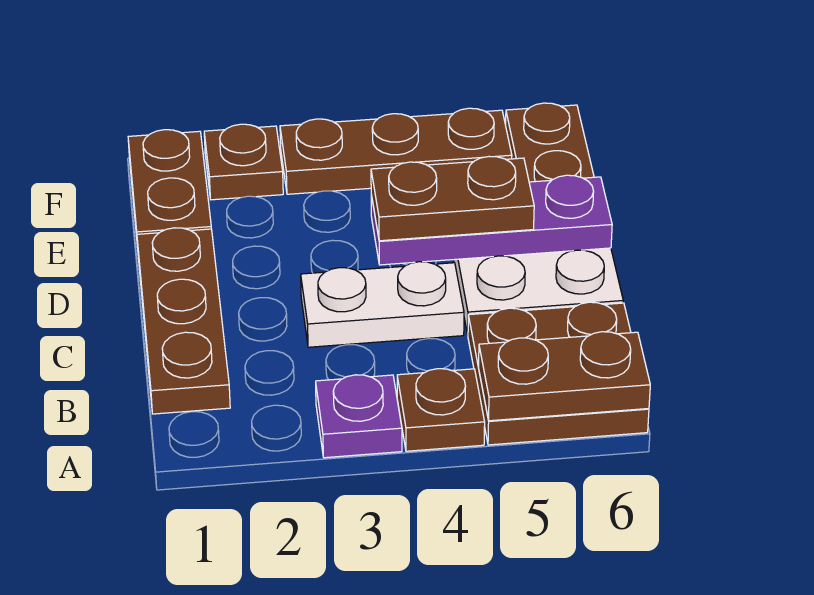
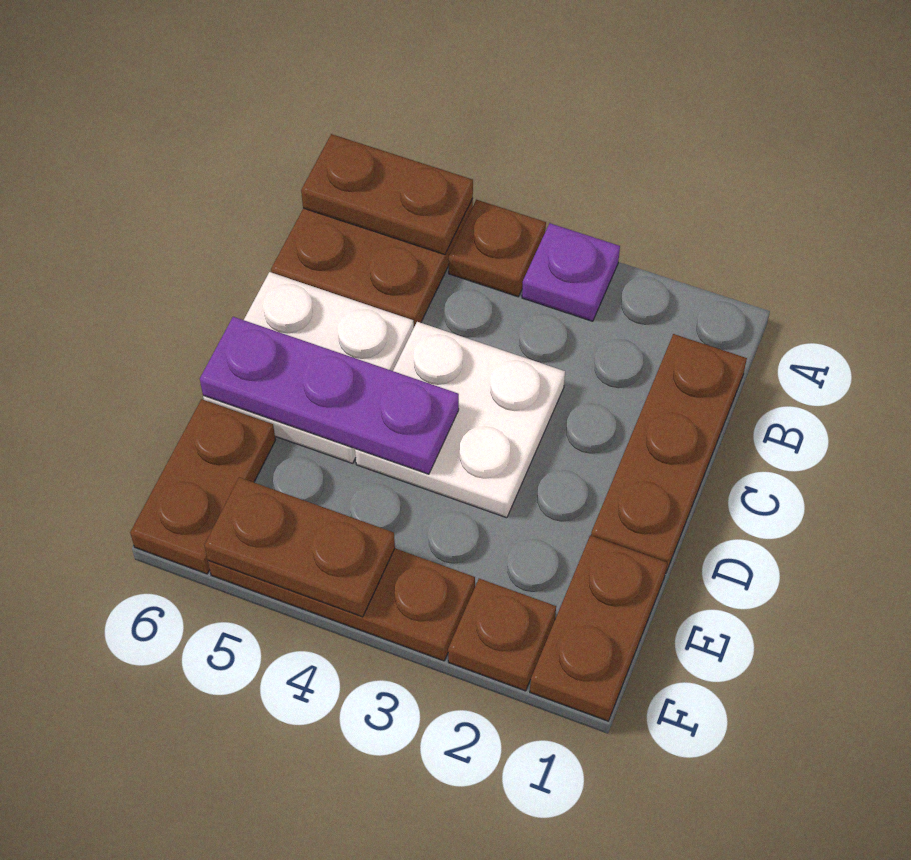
white 1x2 plate [301,262,464,347] -> white 2x2 plate [355,322,565,518]
brown 1x2 plate [371,156,534,241] -> brown 1x2 plate moved to [204,477,395,617]

